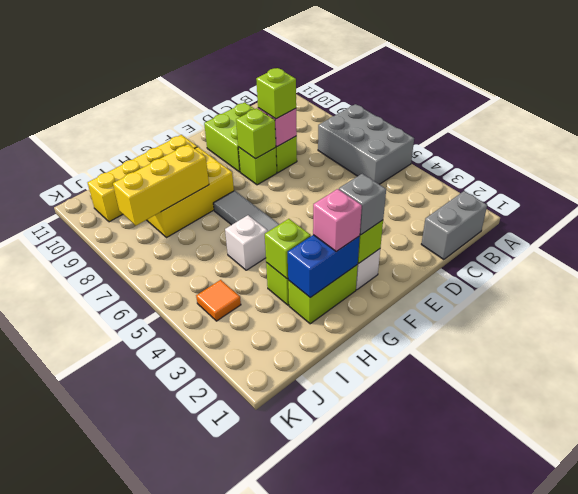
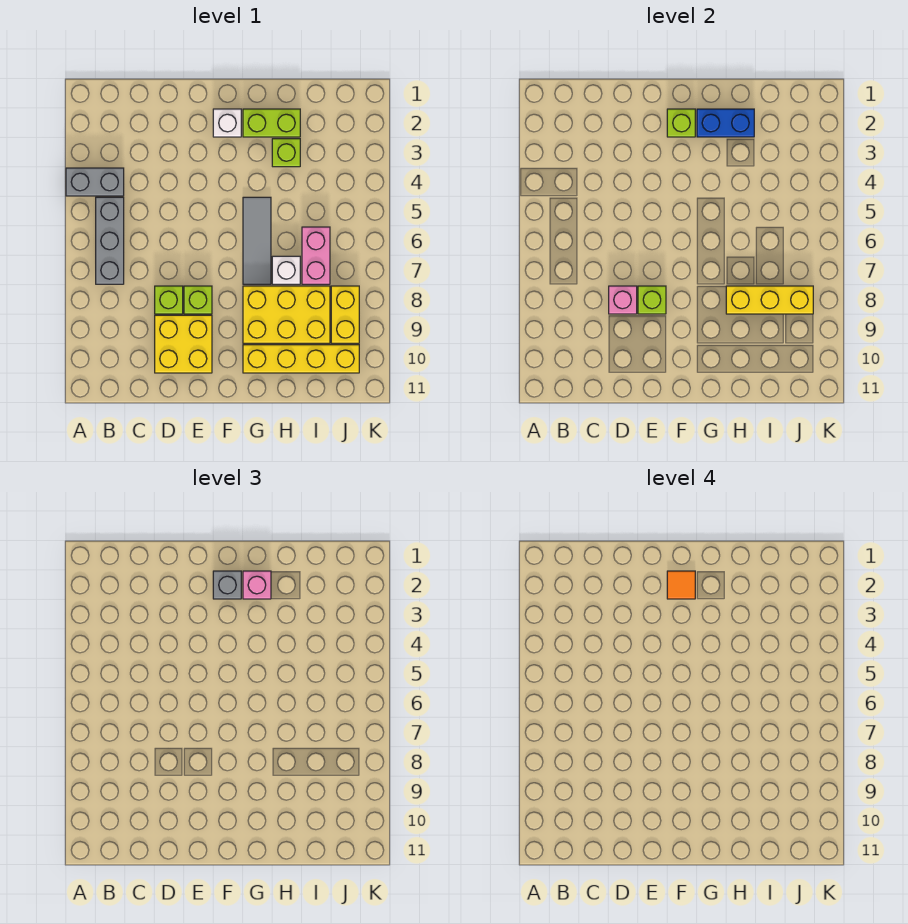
grey 2x3 brick [318,104,414,184] -> grey 1x3 brick [96,197,124,284]
grey 1x2 brick [421,191,487,260] -> grey 1x2 brick moved to [66,168,124,196]
lime 1x1 brick [256,68,296,119] -> none
lime 2x2 brick [204,102,254,172] -> yellow 2x2 brick [155,315,212,373]
lime 1x1 brick [265,219,311,279] -> none
white 1x1 brick [225,215,267,270] -> white 1x1 brick moved to [272,256,300,284]
none -> pink 1x2 brick [302,227,330,284]
orange 1x1 tile [196,280,241,321] -> orange 1x1 tile moved to [667,571,695,599]
none -> yellow 1x2 brick [331,286,359,343]

